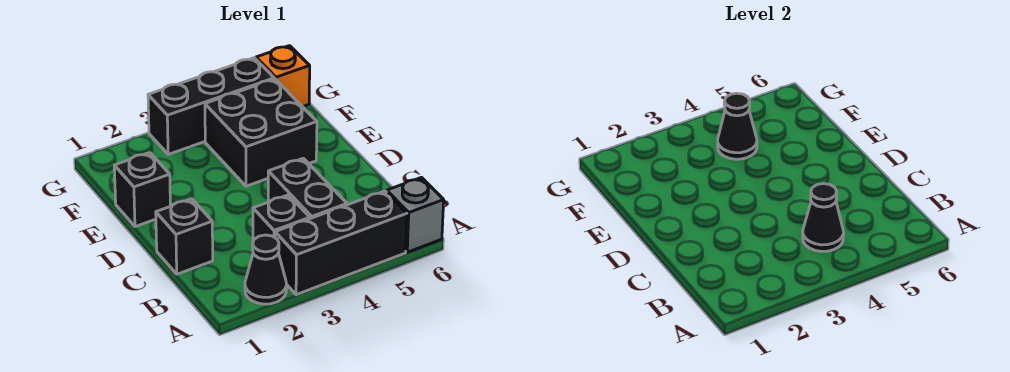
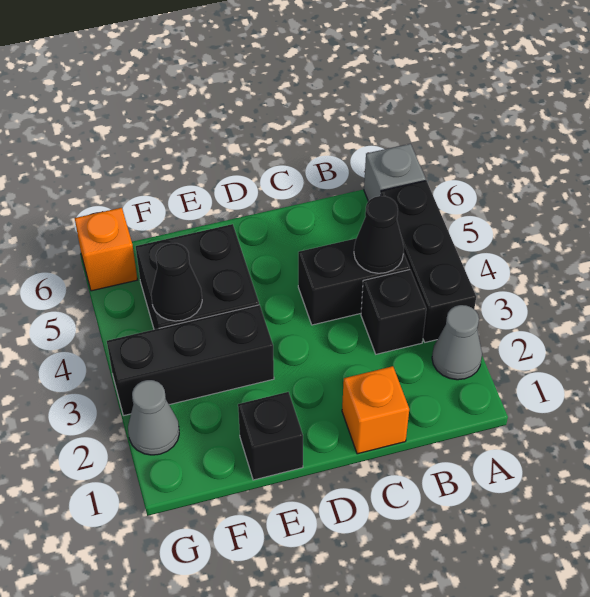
black 1x1 cone [245,235,286,304] -> grey 1x1 cone [432,305,482,380]
black 1x1 brick [156,199,213,274] -> orange 1x1 brick [342,366,409,454]
none -> grey 1x1 cone [128,380,179,455]
black 1x3 brick [148,58,274,154] -> black 1x3 brick turned to [107,305,274,416]

